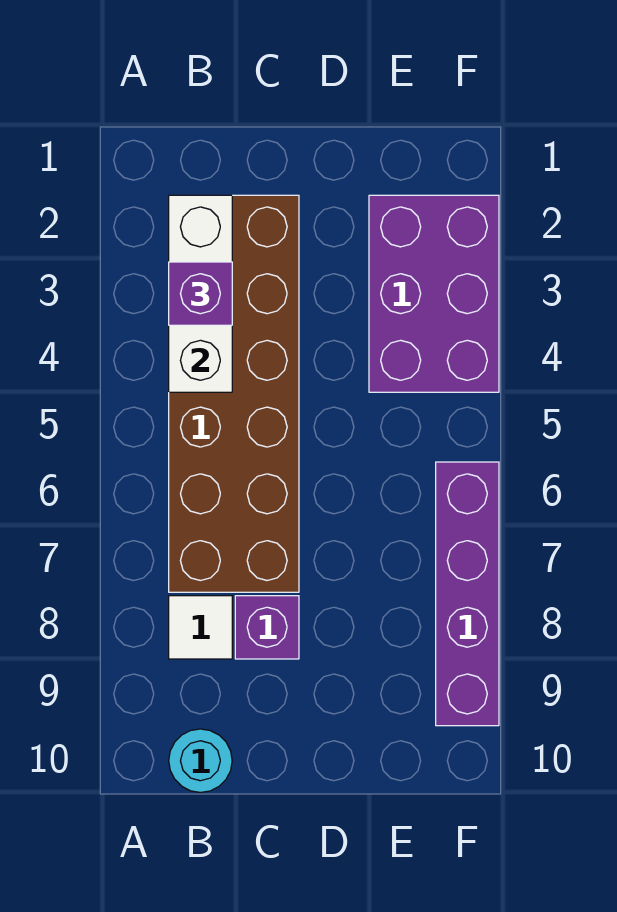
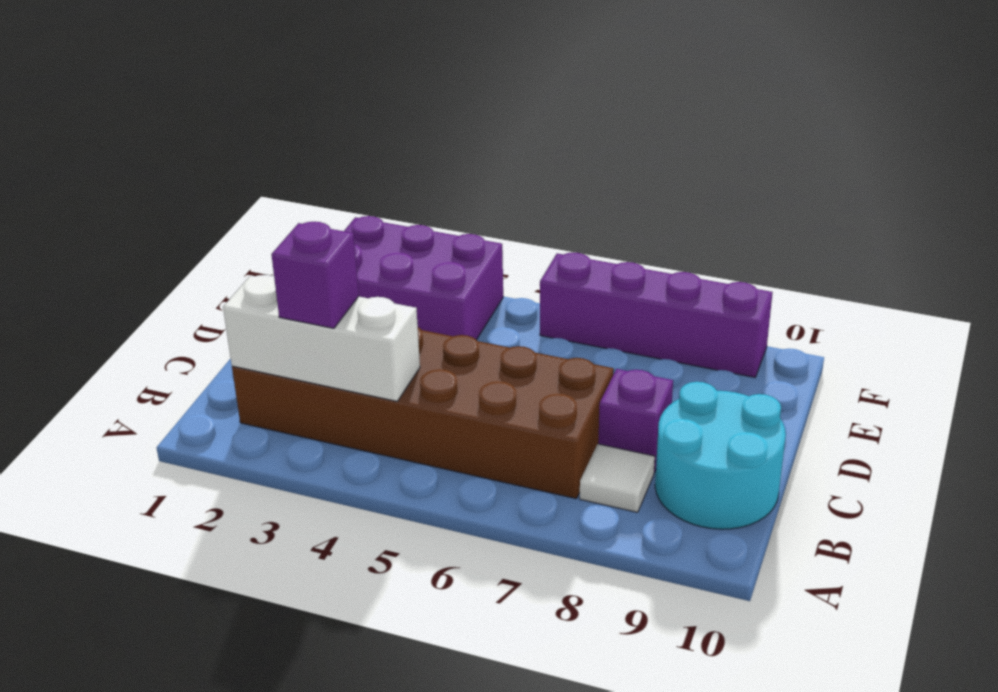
cyan 1x1 round brick [169,729,232,792] -> cyan 2x2 round brick [655,382,786,529]

